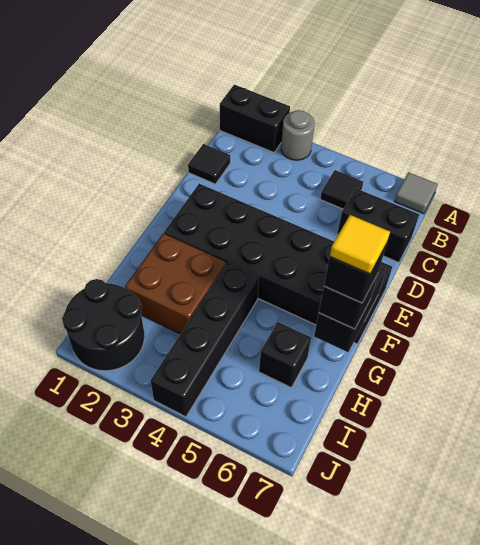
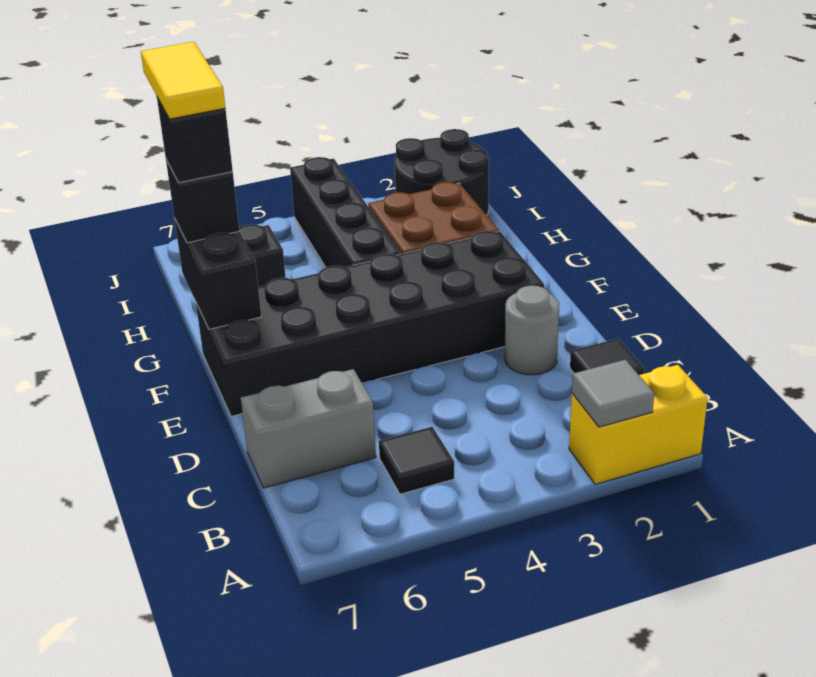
black 1x2 brick [220,84,290,152] -> yellow 1x2 brick [569,365,708,484]
grey 1x1 round brick [281,110,315,160] -> grey 1x1 round brick moved to [505,286,559,375]
grey 1x1 tile [394,172,438,214] -> grey 1x1 tile moved to [572,360,654,427]
black 1x2 brick [337,188,419,262] -> grey 1x2 brick [241,369,376,488]
yellow 1x1 tile [330,215,390,274] -> yellow 1x2 tile [141,42,225,119]

